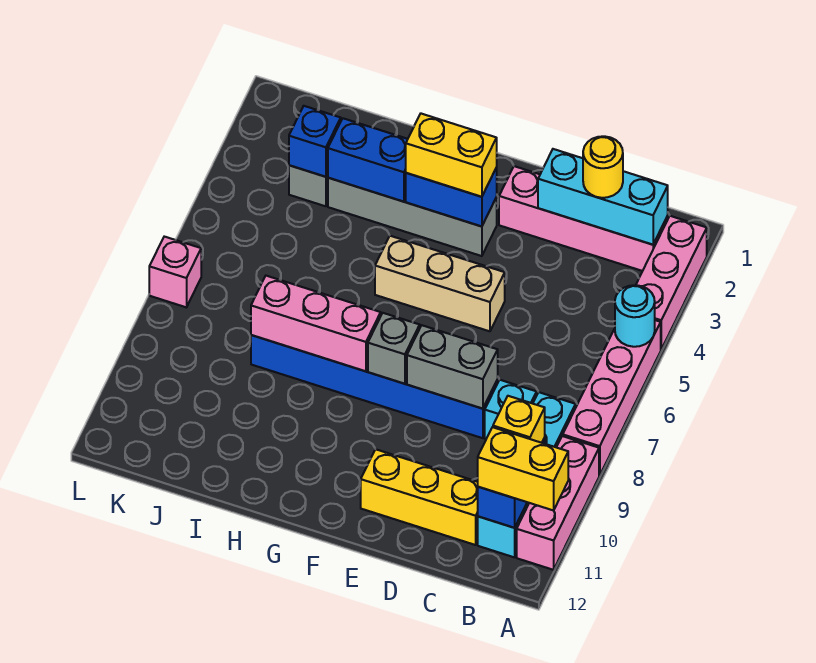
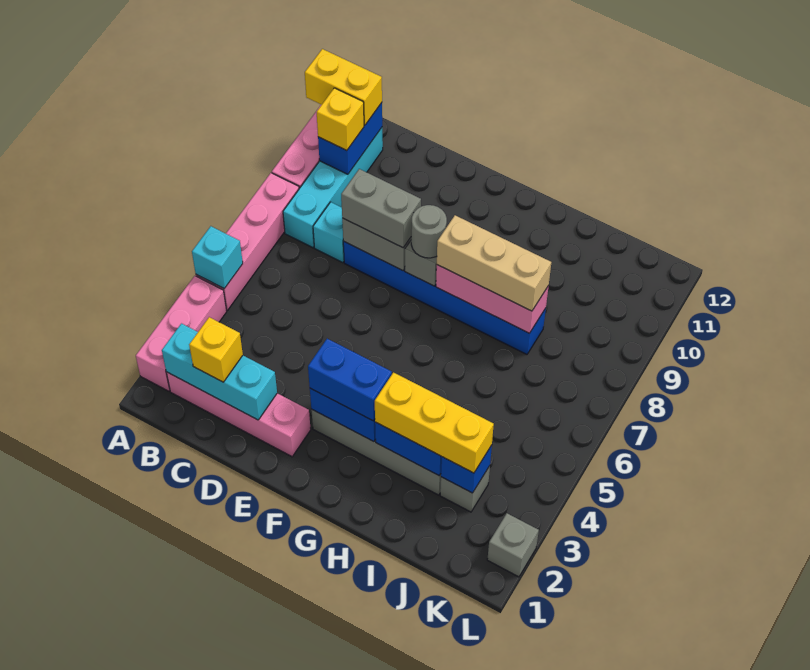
cyan 1x1 round brick [615,285,655,347] -> cyan 1x1 brick [192,226,243,288]
yellow 1x1 round brick [583,136,623,198] -> yellow 1x1 brick [189,317,243,382]
yellow 1x3 brick [361,449,478,545] -> yellow 1x3 brick moved to [375,373,494,473]
none -> grey 1x2 brick [341,169,421,248]
tan 1x3 brick [375,236,505,331] -> tan 1x3 brick moved to [437,215,551,311]
yellow 1x2 brick [406,114,497,197] -> blue 1x2 brick [308,339,392,421]
none -> grey 1x1 round brick [411,205,447,258]
none -> grey 1x1 brick [487,513,539,577]
pink 1x1 brick [149,237,201,307] -> none

